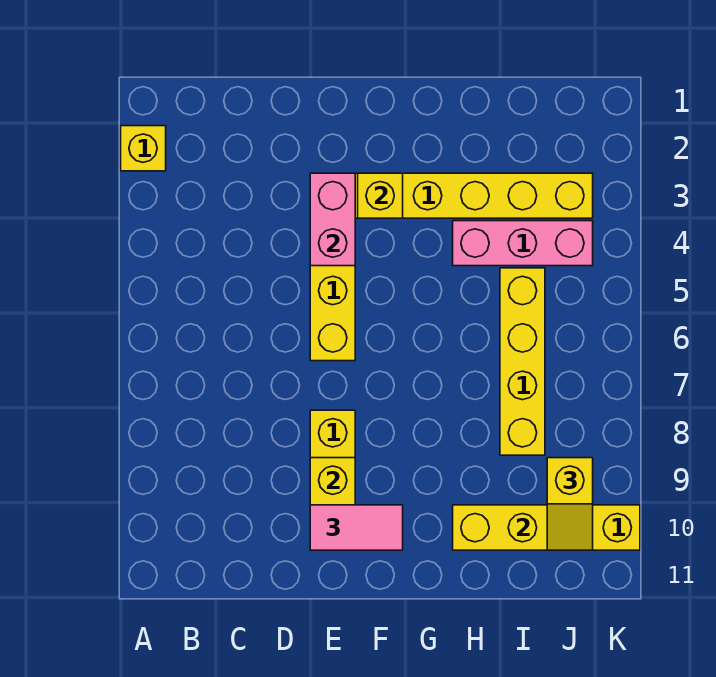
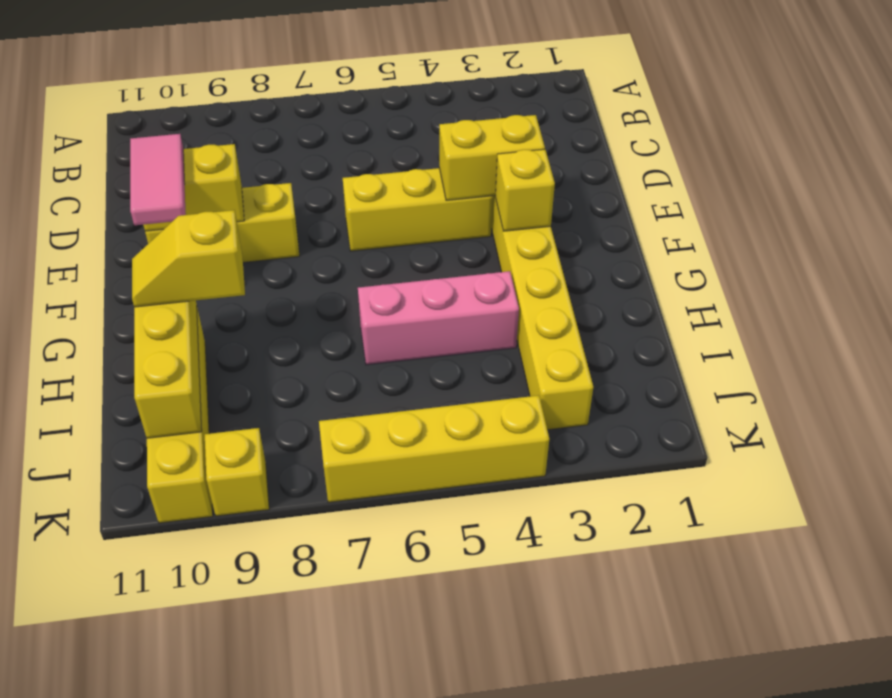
yellow 1x1 brick [121,126,166,171] -> yellow 1x1 brick moved to [205,428,269,516]
pink 1x2 brick [310,173,355,266] -> yellow 1x2 brick [439,115,545,200]
pink 1x3 brick [453,221,593,266] -> pink 1x3 brick turned to [358,271,519,365]
yellow 1x4 brick [500,268,545,455] -> yellow 1x4 brick moved to [319,395,549,502]
yellow 1x2 slope [547,458,593,550] -> yellow 1x2 slope moved to [132,210,245,307]

